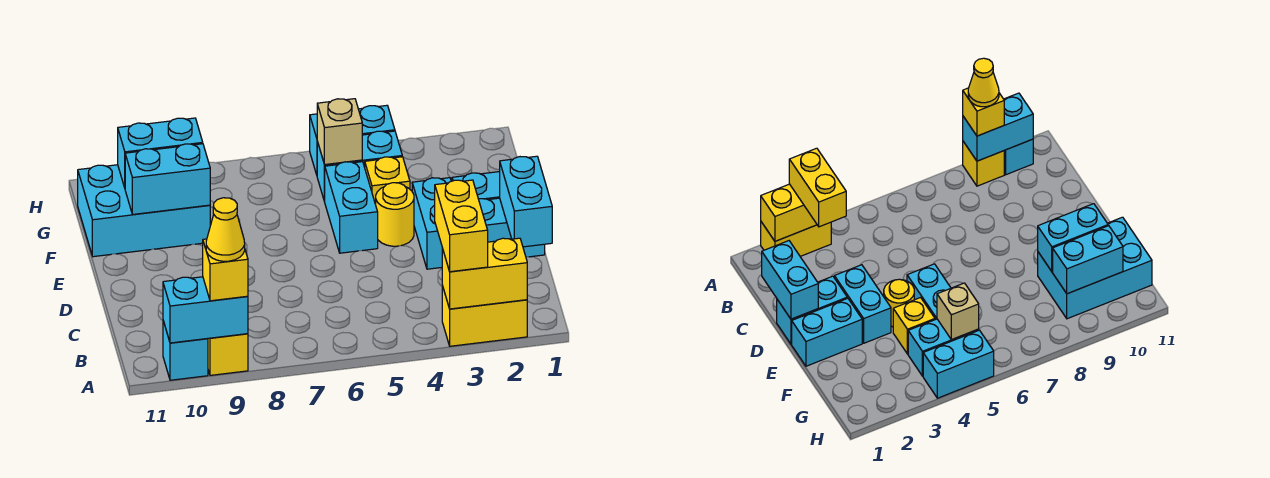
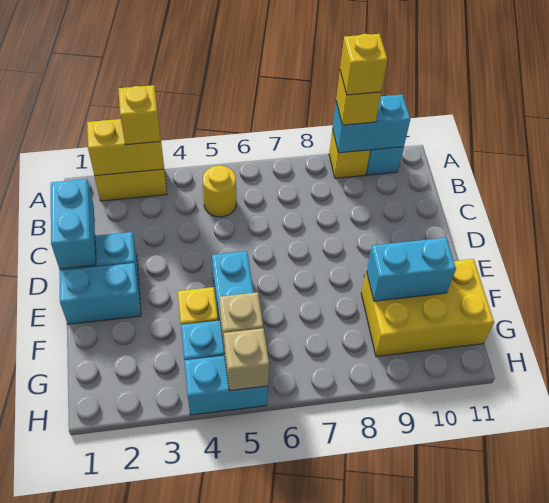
yellow 1x2 brick [435,180,488,272] -> yellow 1x1 brick [118,85,160,145]
yellow 1x1 cone [206,198,245,261] -> yellow 1x1 brick [340,34,388,95]
cyan 1x2 brick [412,178,451,269] -> none
yellow 1x1 round brick [376,183,414,246] -> yellow 1x1 round brick moved to [203,166,236,217]
cyan 2x3 brick [78,165,210,257] -> yellow 2x3 brick [361,259,494,356]
cyan 1x2 brick [118,118,203,187] -> none
none -> tan 1x1 brick [224,328,269,391]

